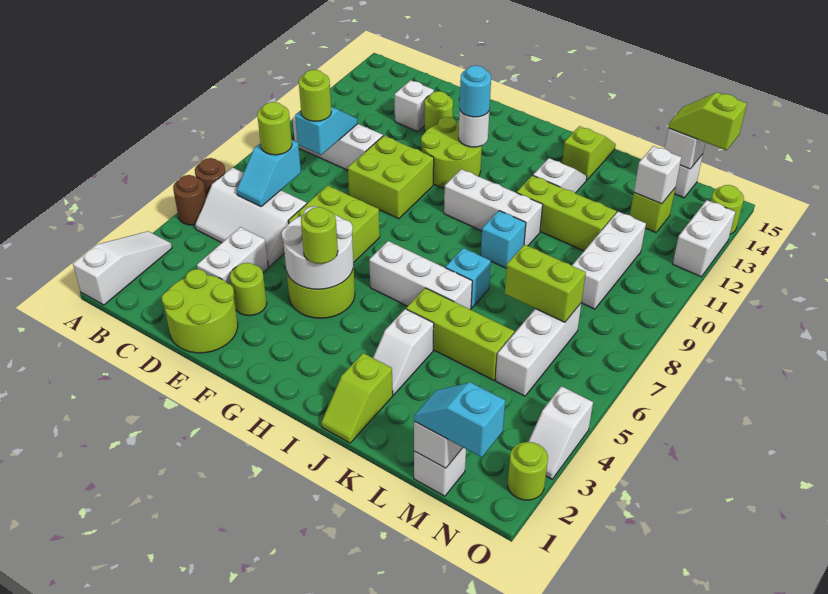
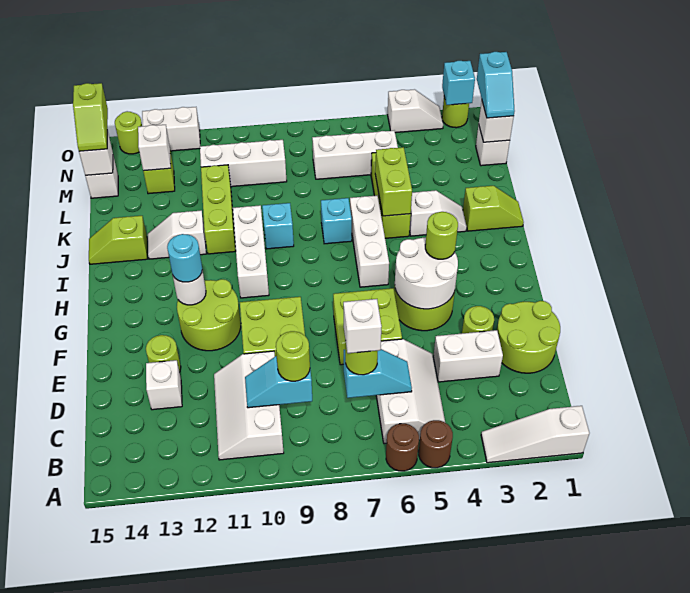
none -> white 1x1 brick [343,299,382,353]
lime 1x2 brick [505,244,586,322] -> lime 1x2 brick moved to [375,147,412,216]
none -> cyan 1x1 brick [442,61,475,105]

